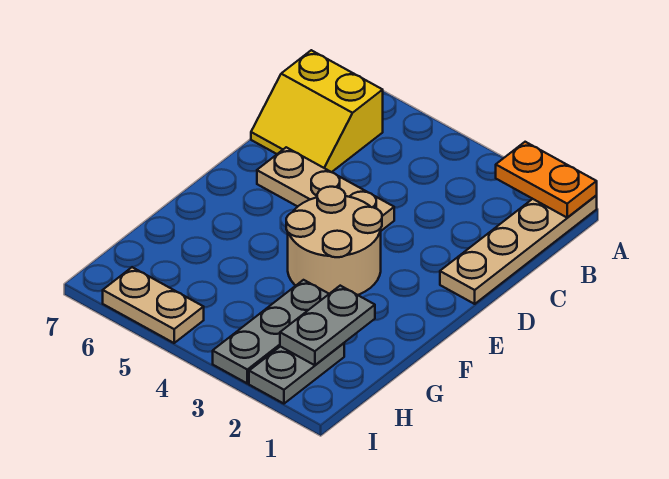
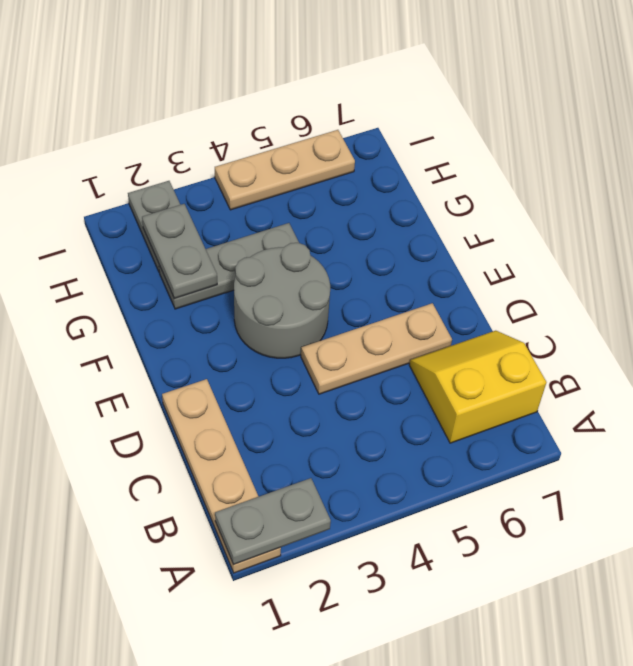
orange 1x2 plate [496,142,597,218] -> grey 1x2 plate [215,478,331,564]
tan 2x2 round brick [286,187,382,295] -> grey 2x2 round brick [234,243,330,358]
grey 1x3 plate [213,280,329,383] -> grey 1x3 plate turned to [159,223,299,309]
tan 1x2 plate [103,267,204,343] -> tan 1x3 plate [215,130,355,210]

